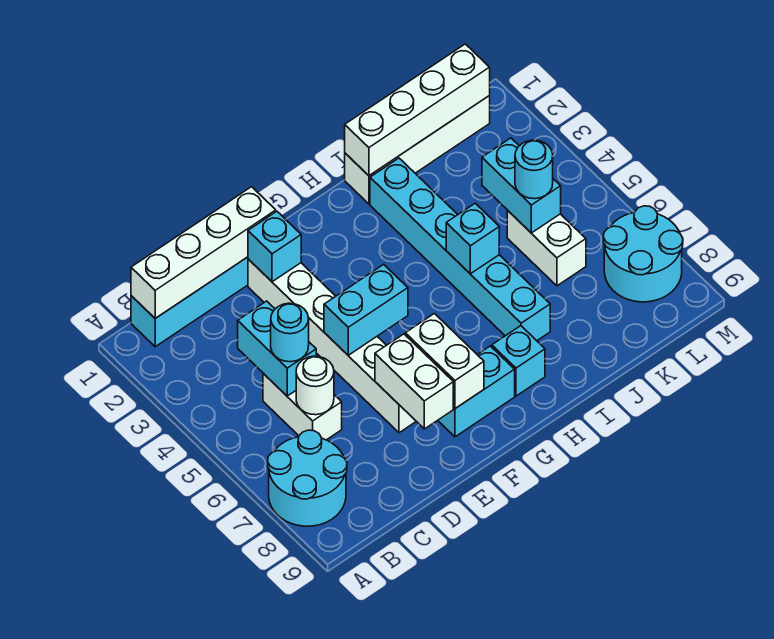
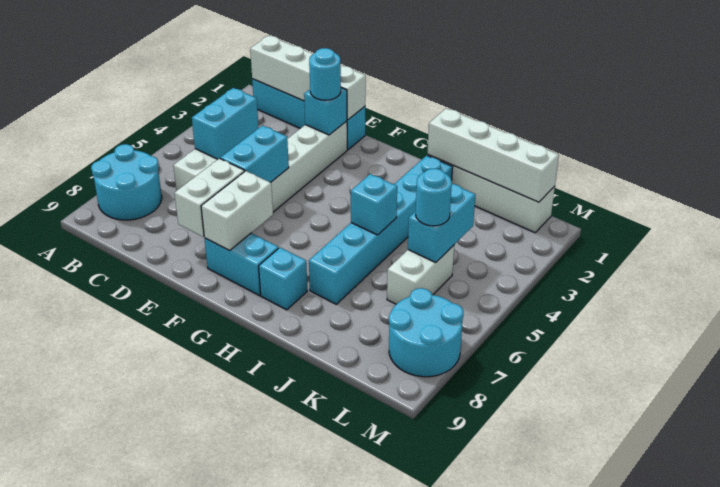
cyan 1x1 round brick [271,303,309,362] -> cyan 1x1 round brick moved to [309,48,341,100]
white 1x1 round brick [296,356,334,415] -> none
cyan 1x2 brick [324,264,408,355] -> cyan 1x2 brick turned to [220,126,289,183]

